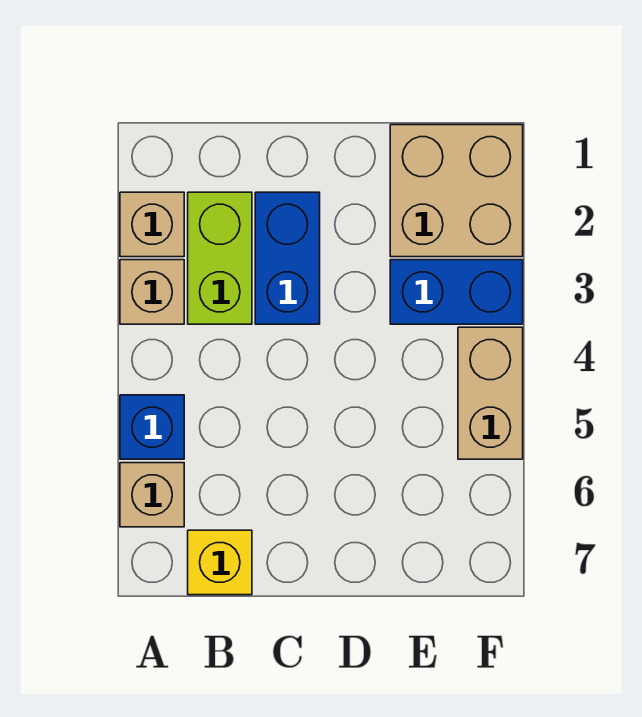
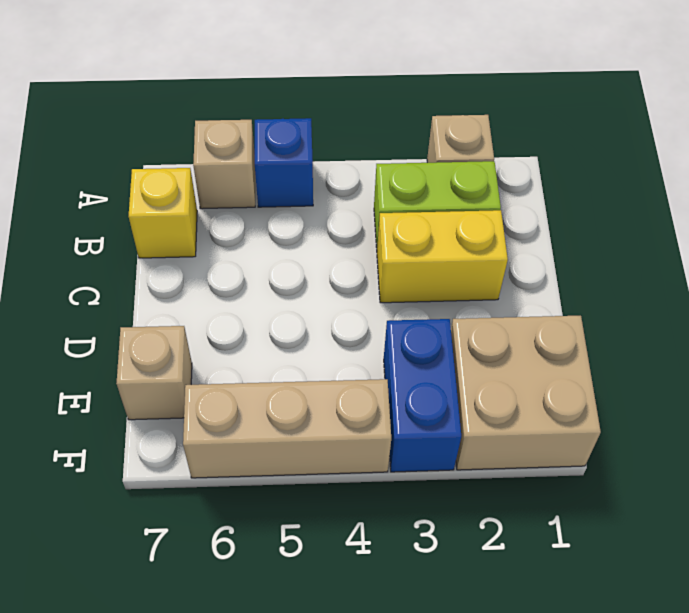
tan 1x1 brick [120,260,184,324] -> tan 1x1 brick moved to [116,326,192,420]
blue 1x2 brick [255,192,320,324] -> yellow 1x2 brick [377,210,508,303]
tan 1x2 brick [458,327,523,459] -> tan 1x3 brick [183,379,391,478]

